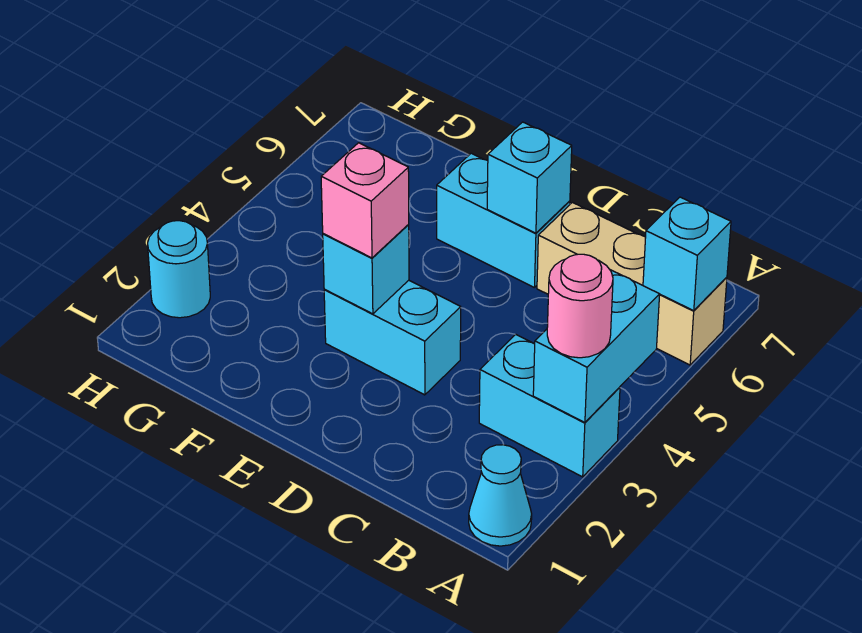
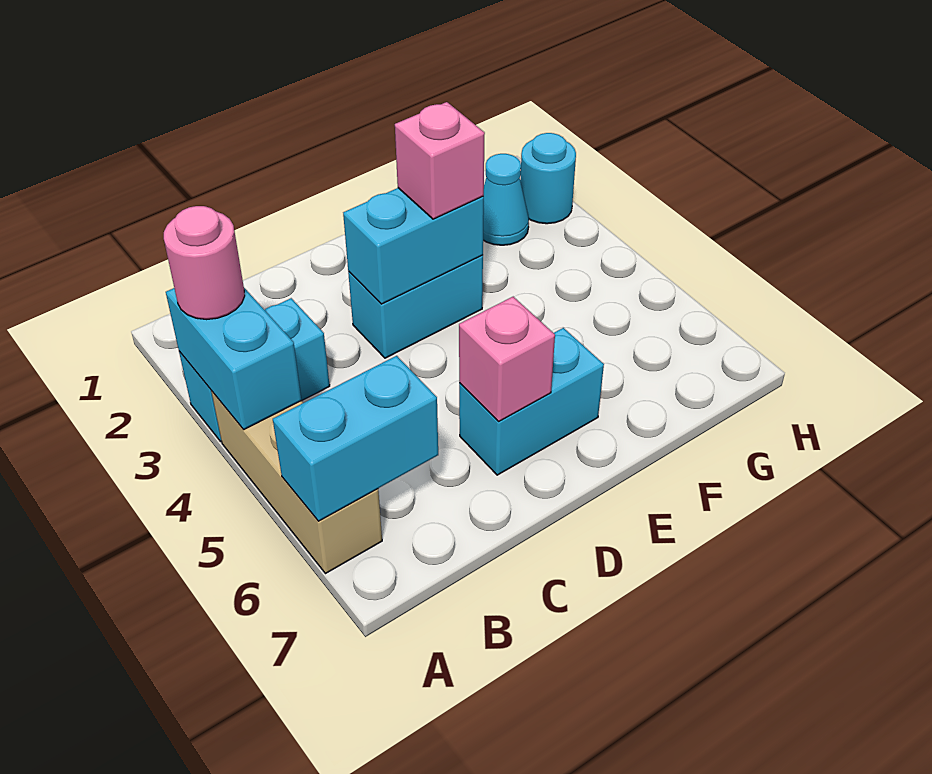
cyan 1x1 cone [469,445,532,546] -> cyan 1x1 cone moved to [483,154,529,245]
tan 1x3 brick [537,203,727,365] -> tan 1x3 brick turned to [211,391,382,574]
cyan 1x1 brick [643,197,731,311] -> cyan 1x2 brick [273,356,438,521]
cyan 1x1 brick [487,122,572,233] -> pink 1x1 brick [459,297,555,421]
cyan 1x1 brick [323,225,409,314] -> cyan 1x2 brick [343,188,484,304]

